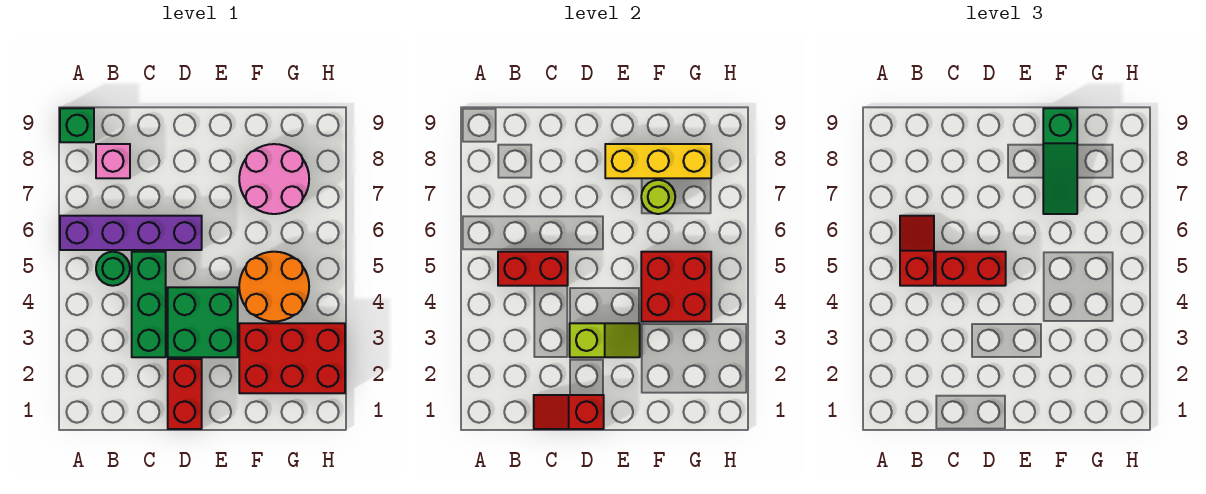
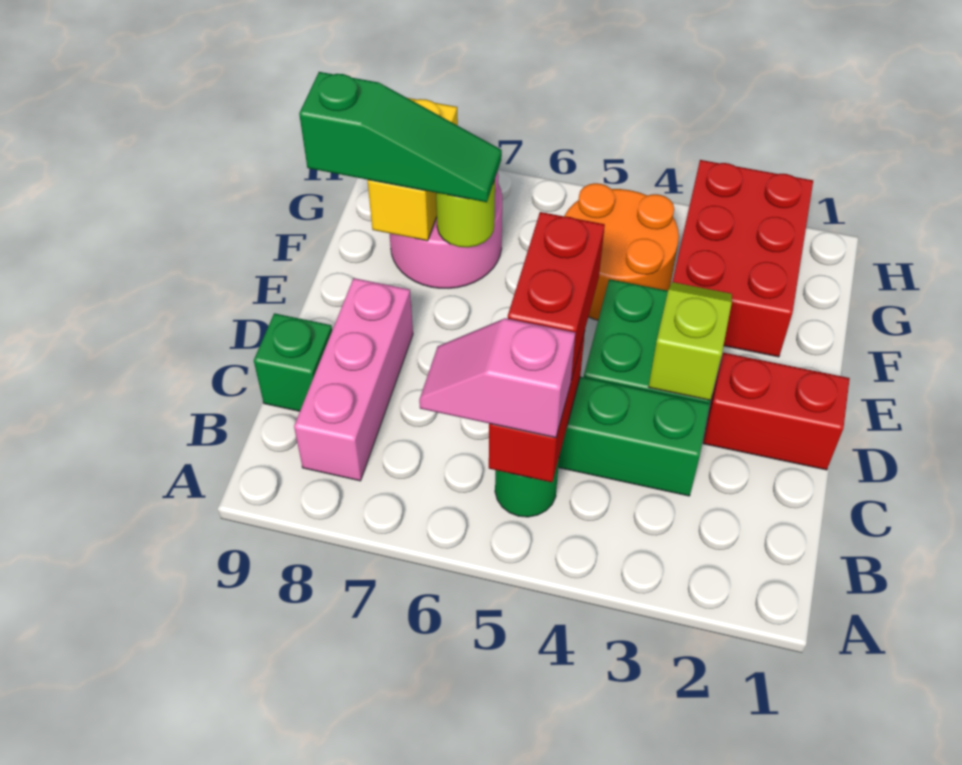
purple 1x4 brick [60,216,202,250] -> none
green 1x1 brick [60,108,94,142] -> green 1x1 brick moved to [254,313,332,411]
red 1x2 slope [900,216,934,286] -> pink 1x2 slope [419,318,575,438]
pink 1x1 brick [96,144,130,178] -> pink 1x3 brick [294,278,413,481]
red 1x2 slope [534,395,604,429] -> none
yellow 1x3 brick [605,144,711,178] -> yellow 1x2 brick [367,98,458,241]
red 2x2 brick [641,252,711,322] -> none

